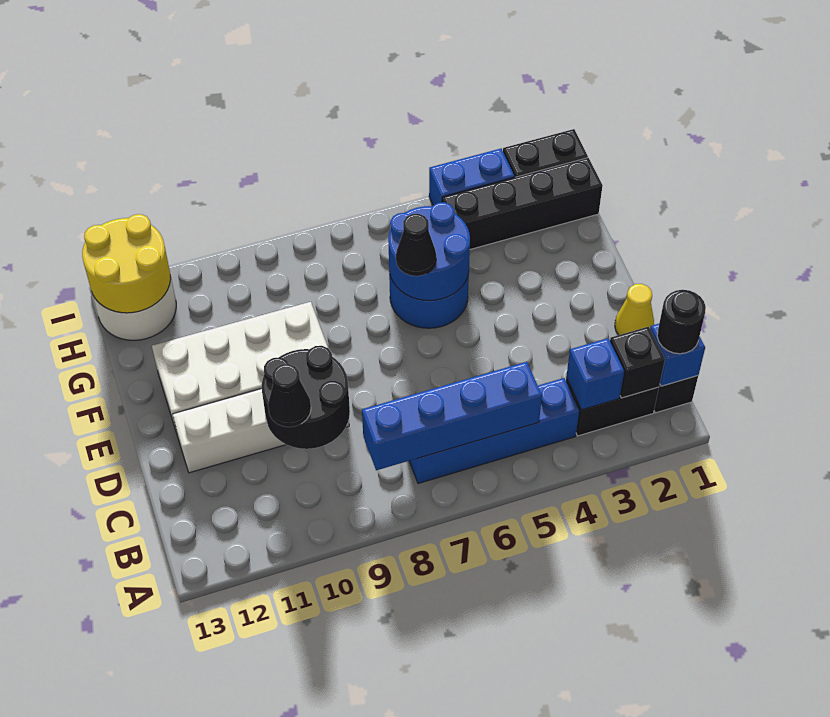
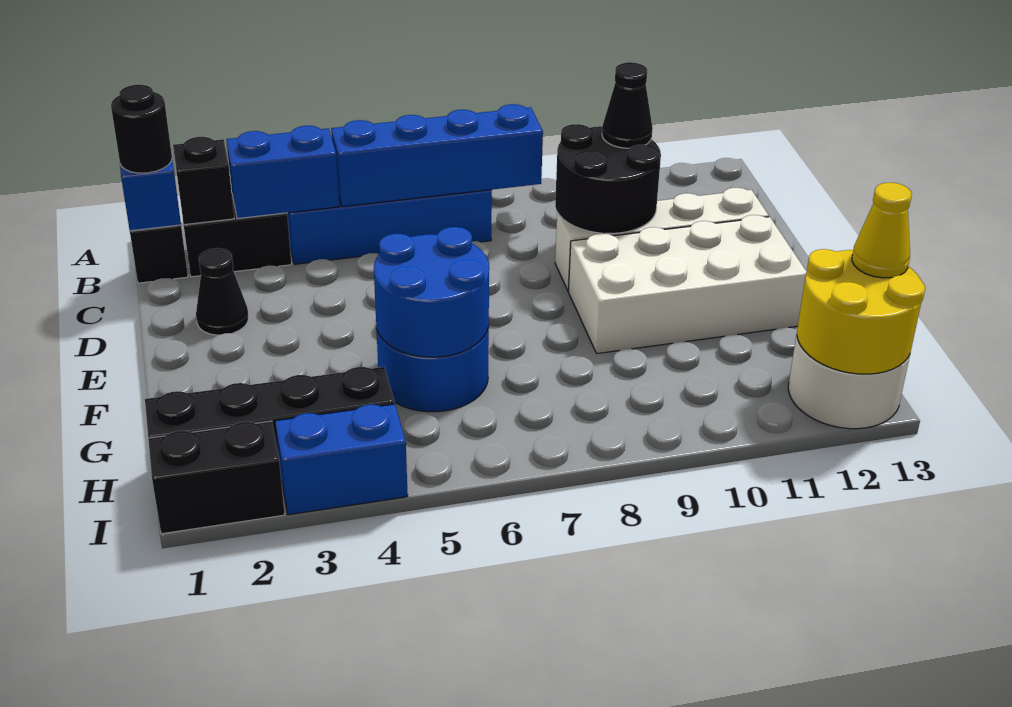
blue 1x1 brick [566,338,624,410] -> blue 1x2 brick [226,126,339,219]
yellow 1x1 cone [615,284,654,335] -> yellow 1x1 cone moved to [852,183,912,278]
black 1x1 cone [396,214,436,276] -> black 1x1 cone moved to [196,248,248,335]

